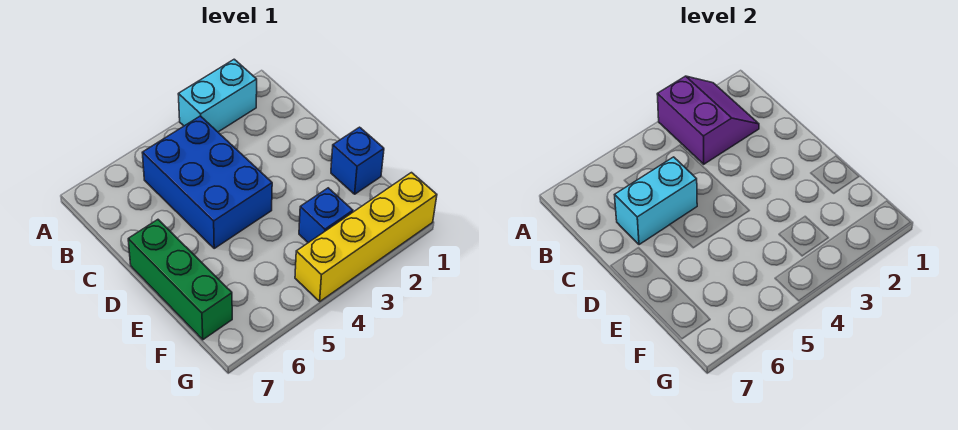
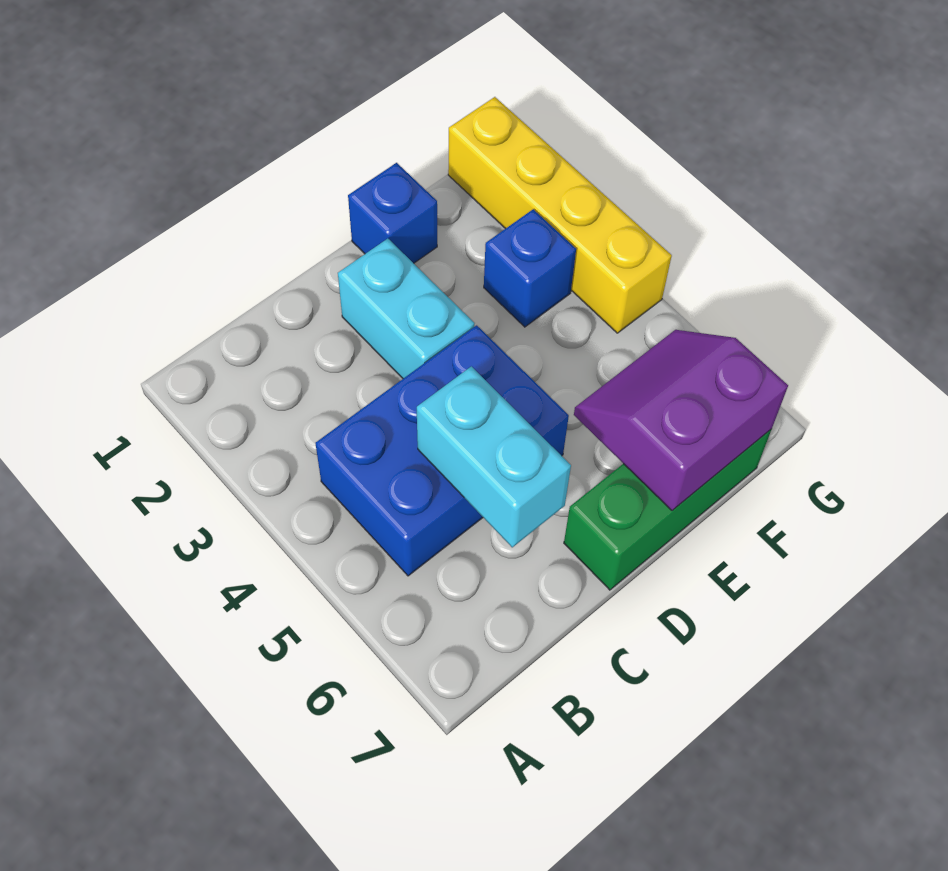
cyan 1x2 brick [178,59,257,132] -> cyan 1x2 brick moved to [338,239,475,378]
purple 2x2 slope [657,76,759,164] -> purple 2x2 slope moved to [574,330,788,511]

